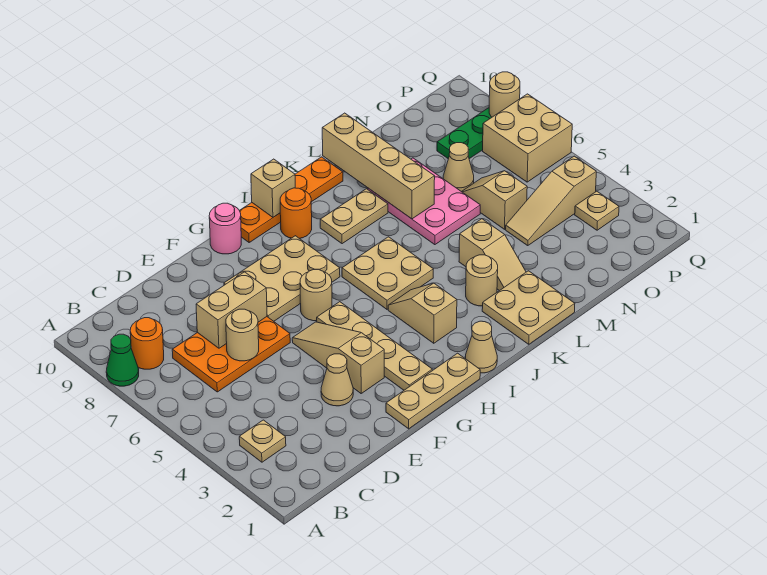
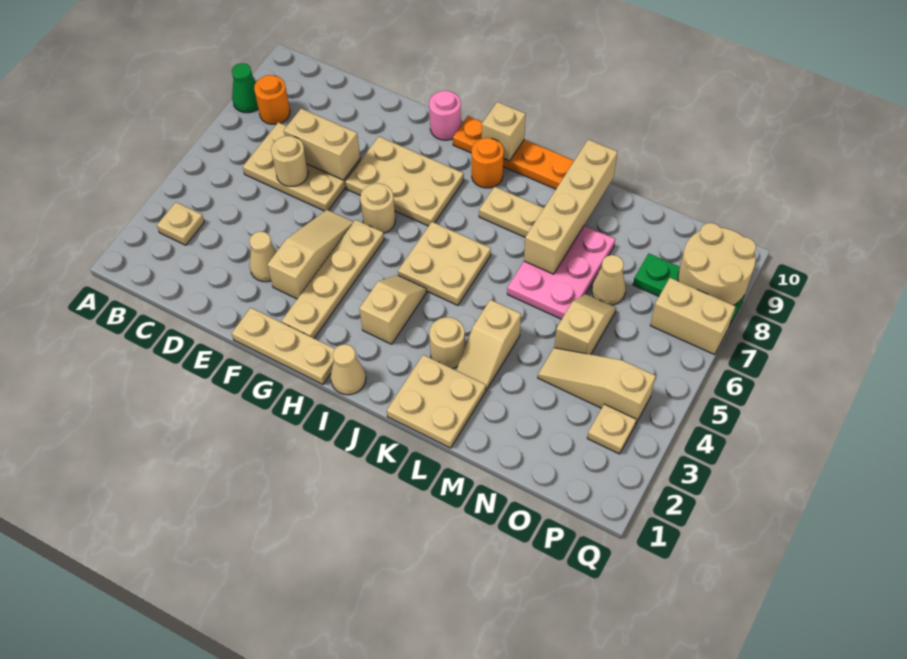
orange 2x3 plate [172,317,290,392] -> tan 2x3 plate [243,122,361,211]
tan 2x2 brick [483,94,572,182] -> tan 1x2 brick [650,278,736,355]
tan 1x1 round brick [489,72,520,117] -> tan 2x2 round brick [678,223,756,305]

